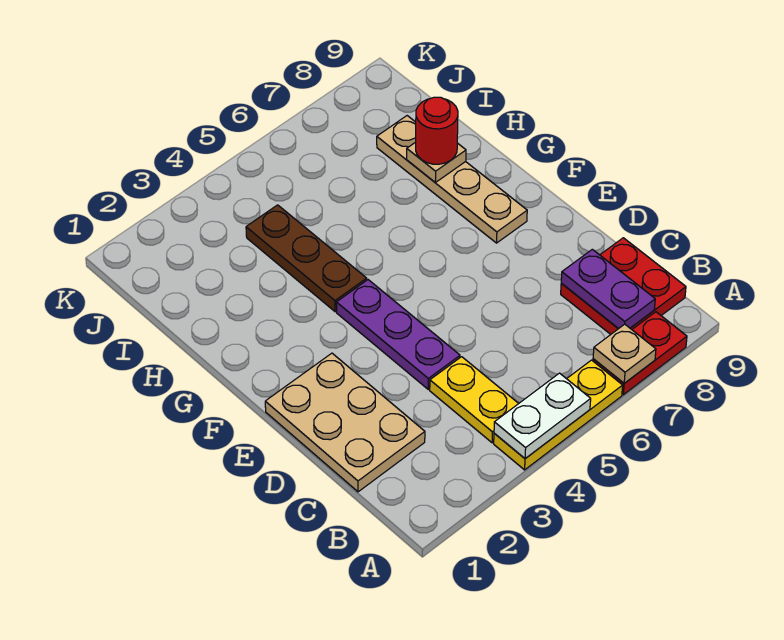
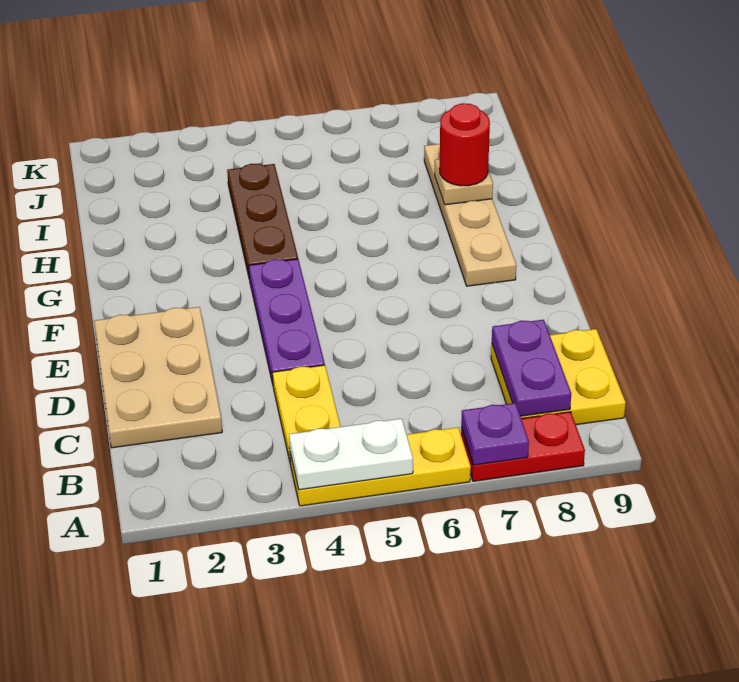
tan 1x1 plate [593,324,656,383] -> purple 1x1 plate [461,403,529,465]
red 2x2 plate [561,238,686,334] -> yellow 2x2 plate [491,329,626,425]

